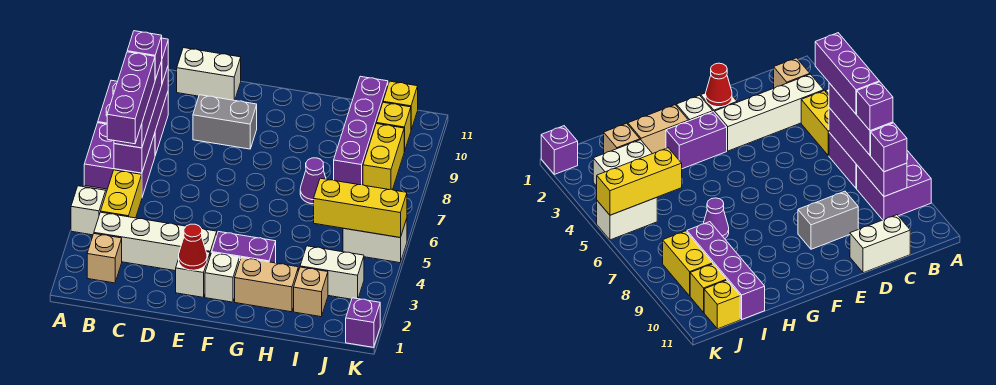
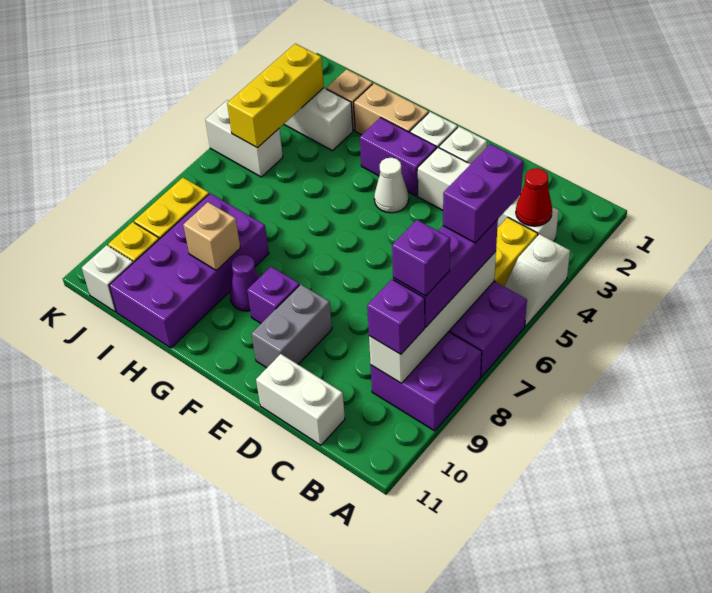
tan 1x1 brick [87,234,122,283] -> tan 1x1 brick moved to [183,202,240,271]
purple 1x3 brick [107,52,155,144] -> purple 1x2 brick [443,144,523,243]
purple 1x4 brick [114,67,168,173] -> white 1x4 brick [369,251,496,383]
grey 1x2 brick [193,95,257,149] -> grey 1x2 brick turned to [252,284,332,368]
red 1x1 cone [179,224,207,270] -> red 1x1 cone moved to [516,168,552,226]
none -> white 1x1 cone [374,158,409,213]
purple 1x1 cone [300,158,326,204] -> purple 1x1 cone moved to [230,255,260,311]
yellow 1x3 brick [314,178,407,238] -> yellow 1x3 brick turned to [227,44,324,148]
purple 1x4 brick [334,76,388,185] -> purple 2x4 brick [109,193,269,348]
yellow 1x1 brick [383,81,418,130] -> white 1x1 brick [82,245,133,312]
purple 1x1 brick [346,298,380,347] -> purple 1x1 brick moved to [247,267,299,323]

